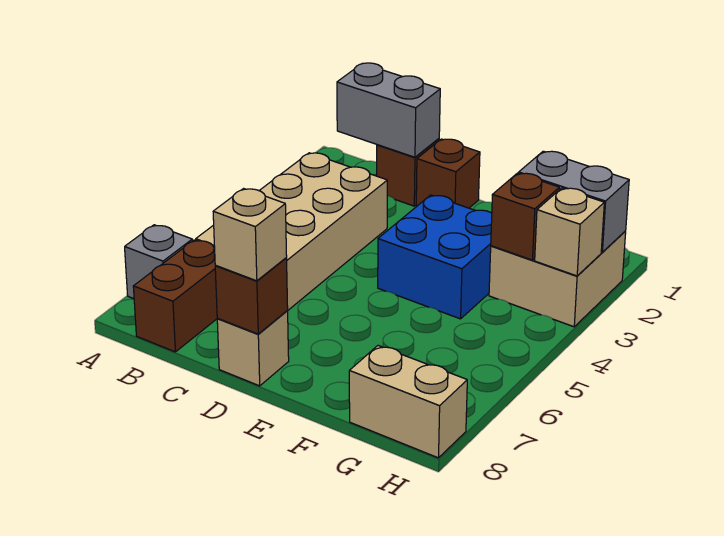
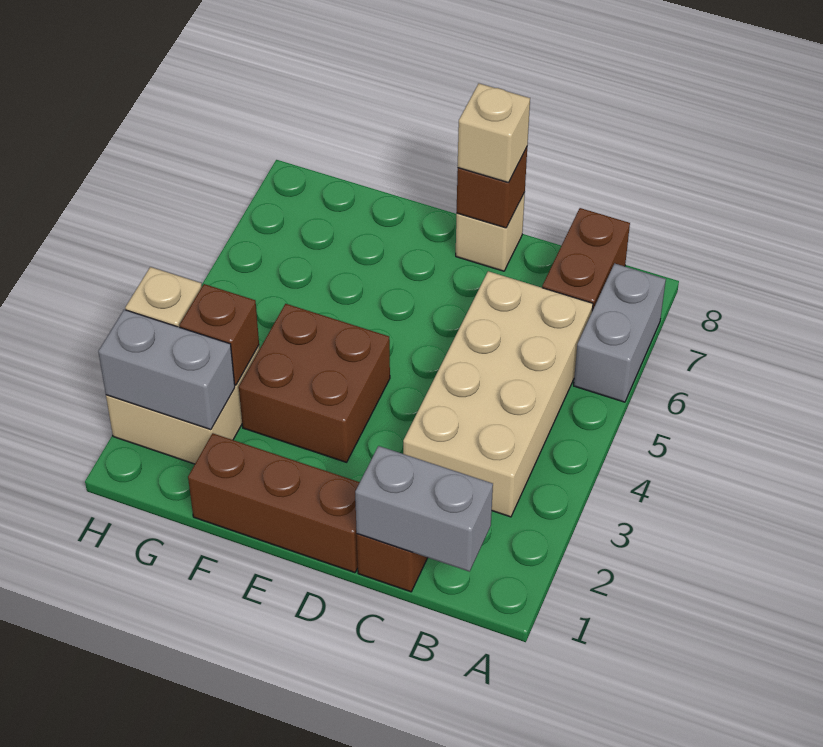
grey 1x1 brick [125,225,192,299] -> grey 1x2 brick [574,263,666,402]
brown 1x1 brick [416,139,480,208] -> brown 1x3 brick [188,433,360,573]
blue 2x2 brick [378,195,492,319] -> brown 2x2 brick [239,304,390,462]
tan 1x2 brick [349,346,467,458] -> none

